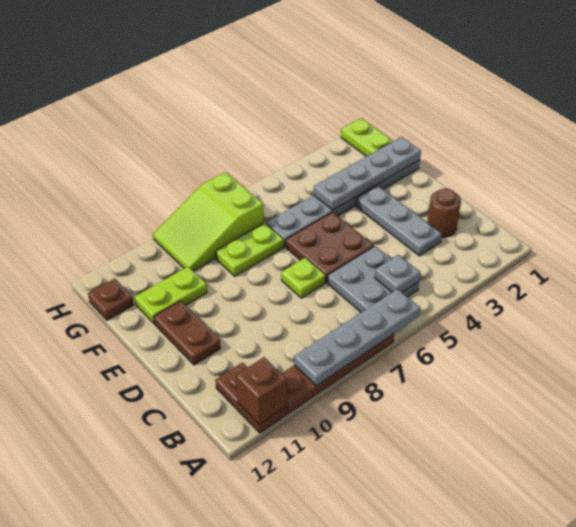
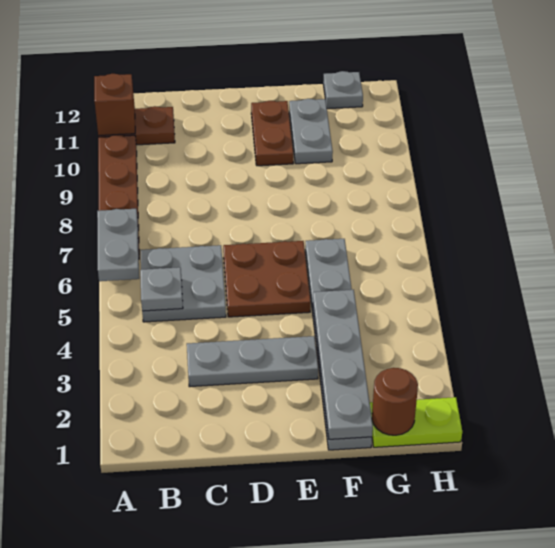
grey 1x4 plate [294,289,420,386] -> grey 1x2 plate [97,209,139,281]
brown 1x1 round brick [427,189,461,237] -> brown 1x1 round brick moved to [372,368,418,435]
lime 1x1 plate [281,258,326,298] -> none
brown 1x2 plate [154,301,221,365] -> brown 1x2 plate turned to [251,101,293,166]
lime 1x2 plate [216,223,284,276] -> none
lime 1x2 plate [135,267,207,324] -> grey 1x2 plate [289,99,333,164]
lime 2x3 slope [153,172,264,271] -> none
brown 1x1 plate [88,279,134,320] -> grey 1x1 plate [323,71,363,109]

